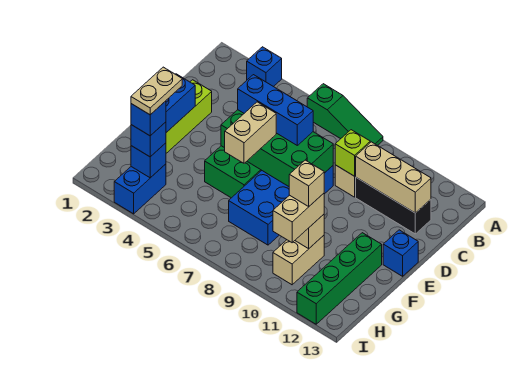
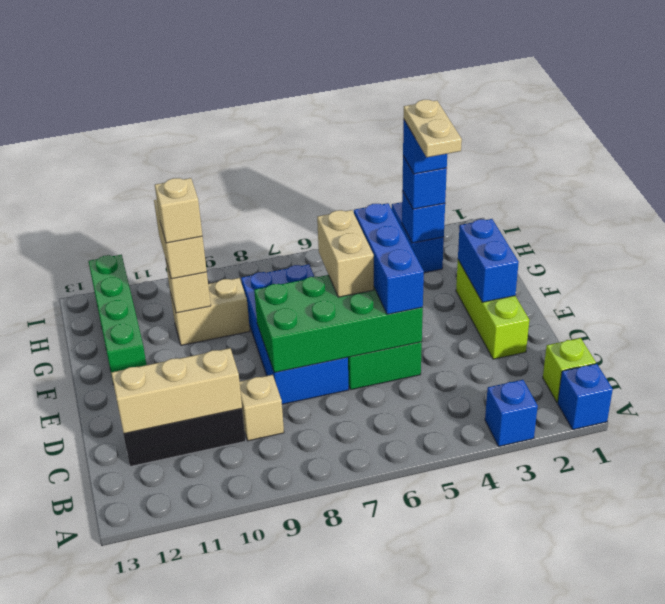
green 1x3 slope [307,84,383,146] -> none
lime 1x1 brick [335,130,370,176] -> lime 1x1 brick moved to [543,338,596,403]
blue 1x3 brick [238,75,313,145] -> blue 1x3 brick turned to [354,203,424,314]
blue 1x1 brick [383,230,418,276] -> blue 1x1 brick moved to [558,364,613,430]
tan 1x2 brick [273,235,324,285] -> tan 1x2 brick turned to [170,278,250,345]

